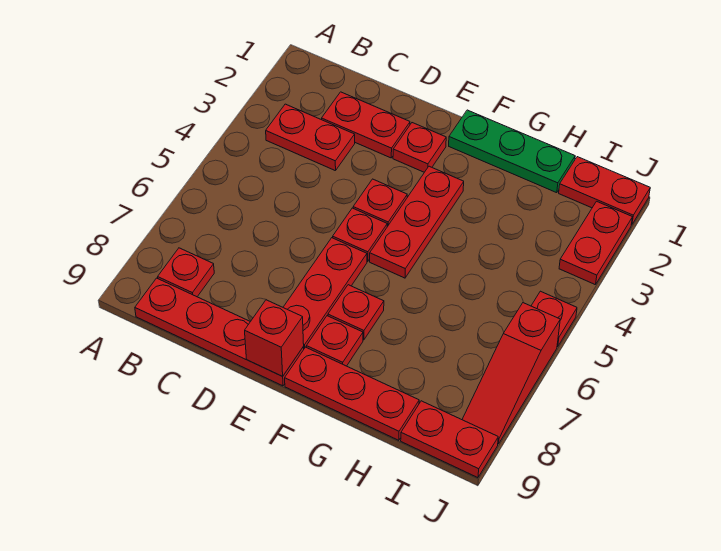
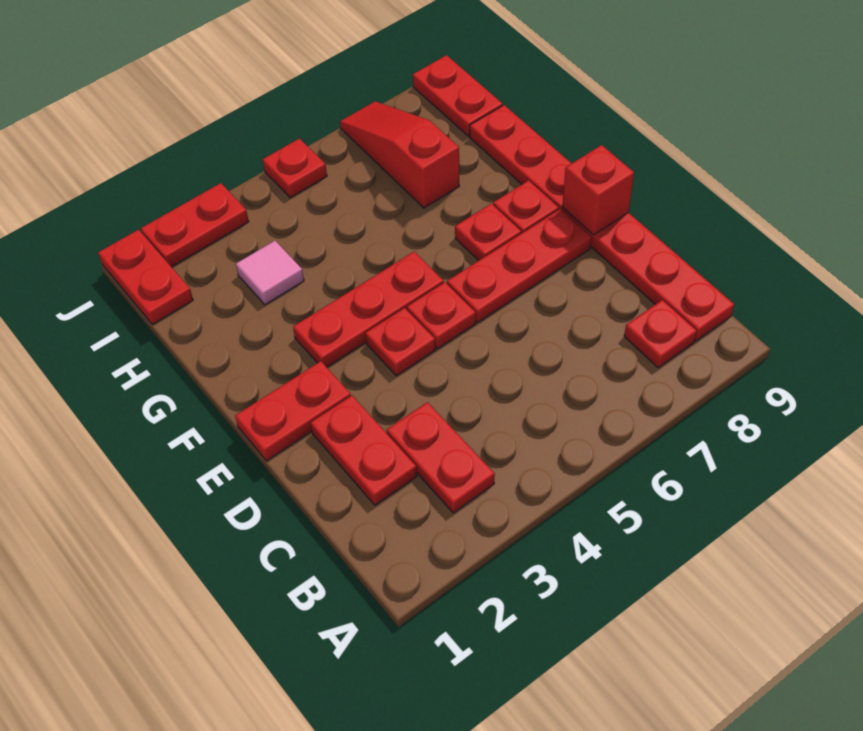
red 1x1 plate [393,123,446,172] -> red 1x2 plate [235,361,351,461]
green 1x3 plate [449,110,575,193] -> none
none -> pink 1x1 tile [236,241,304,305]
red 1x3 slope [462,303,560,444] -> red 1x3 slope turned to [340,101,459,208]

